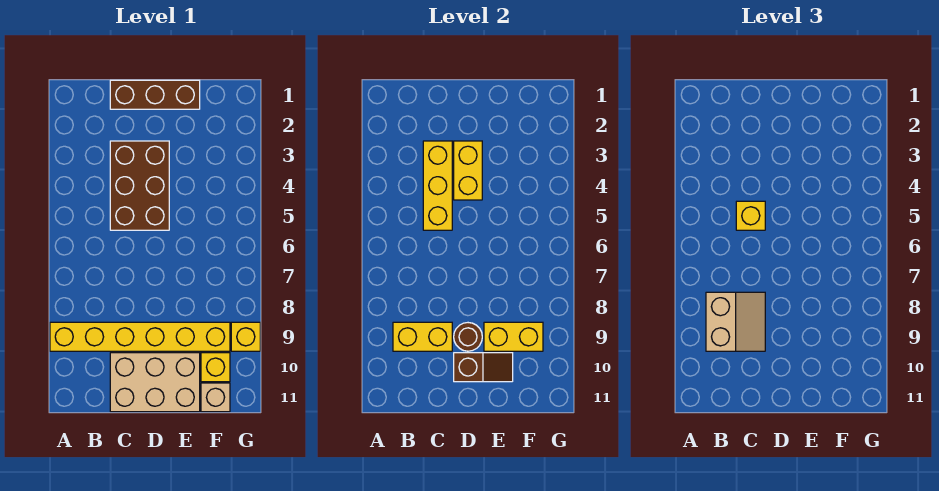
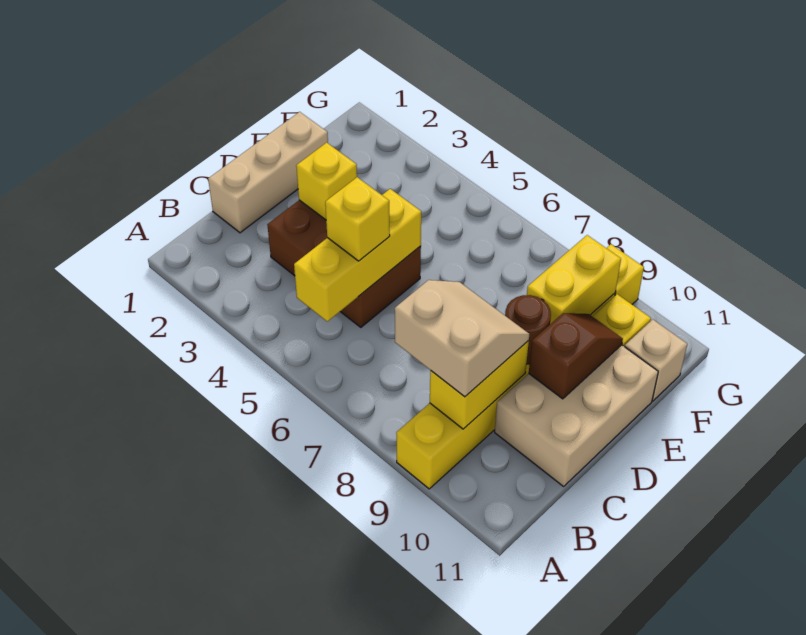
brown 1x3 brick [110,80,200,109] -> tan 1x3 brick [208,112,328,233]
yellow 1x3 brick [423,141,452,230] -> yellow 1x3 brick turned to [294,189,421,321]
yellow 1x2 brick [454,141,482,200] -> yellow 1x1 brick [296,143,357,220]

